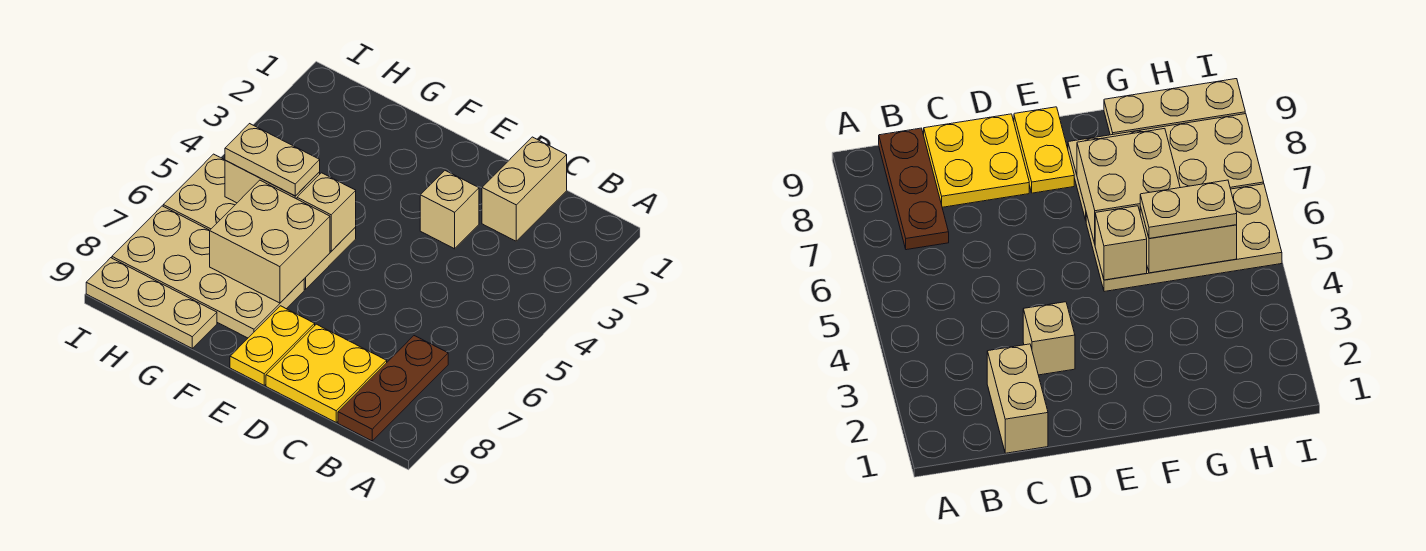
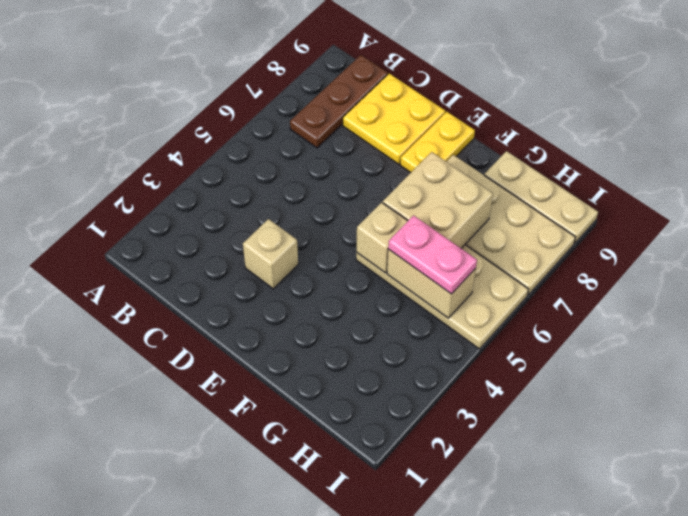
tan 1x2 brick [482,137,567,241] -> none
tan 1x2 plate [225,124,320,196] -> pink 1x2 plate [388,215,477,294]

